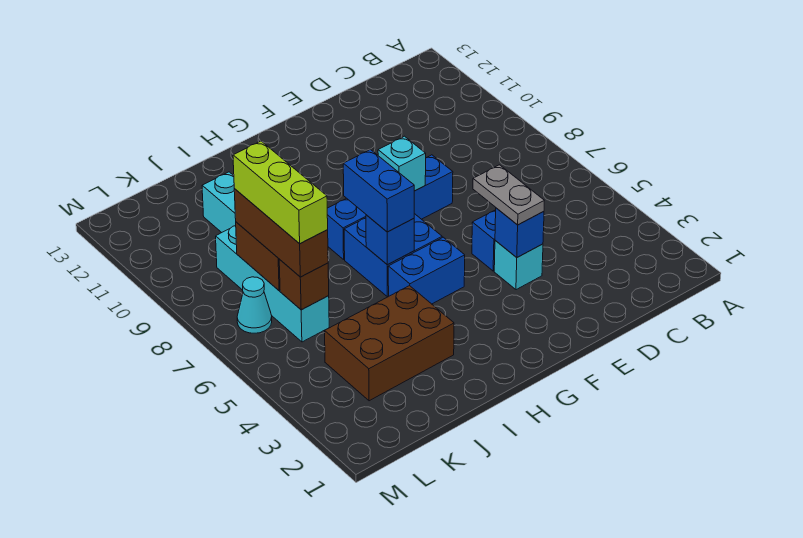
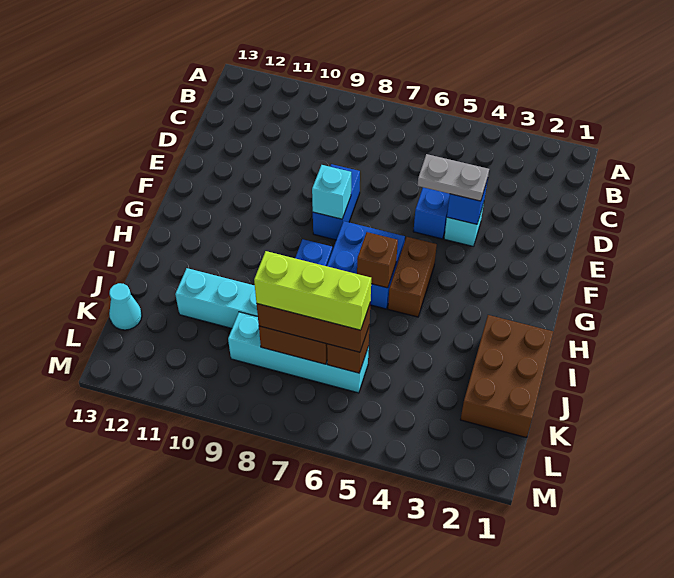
blue 1x2 brick [388,237,465,304] -> brown 1x2 brick [388,237,437,317]
blue 1x1 brick [366,215,414,265] -> brown 1x1 brick [357,232,398,288]
blue 1x2 brick [343,149,414,232] -> none
brown 2x3 brick [325,286,454,401] -> brown 2x3 brick moved to [460,315,554,438]
cyan 1x1 cone [237,277,272,333] -> cyan 1x1 cone moved to [109,283,142,330]

